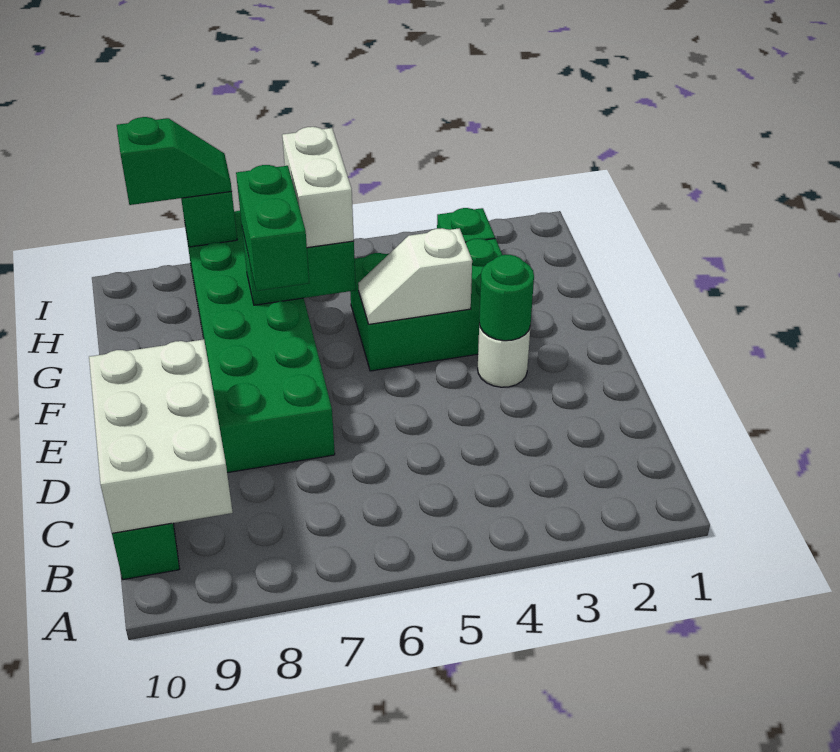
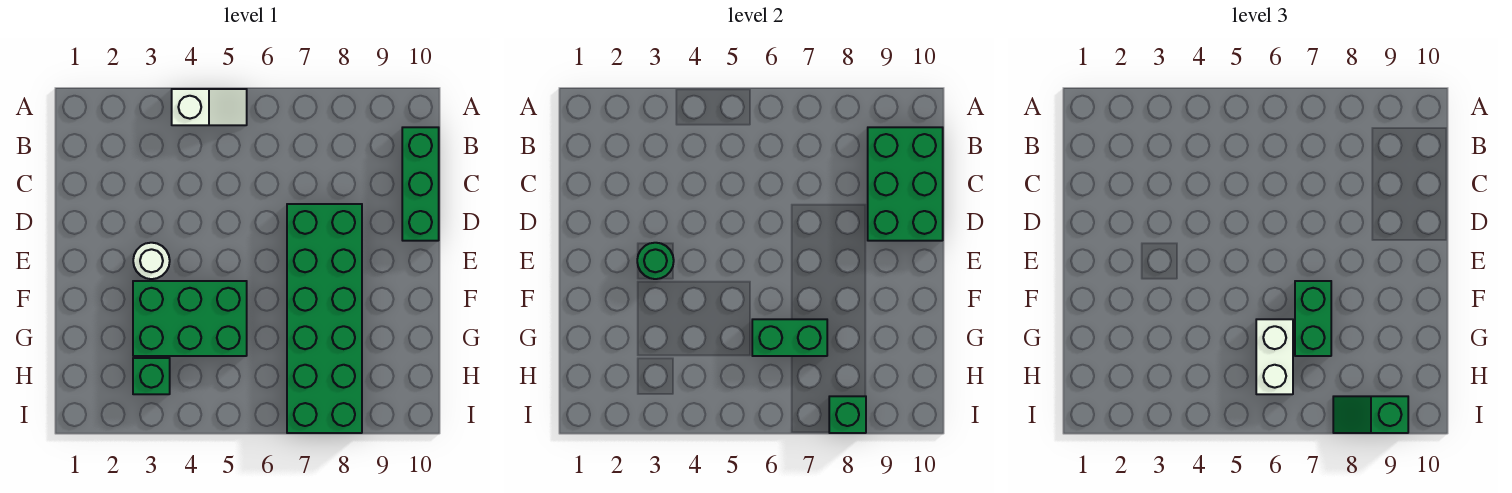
white 2x3 brick [89,339,233,533] -> green 2x3 brick [868,127,943,241]
white 1x2 slope [358,228,472,324] -> white 1x2 slope moved to [172,89,247,125]

